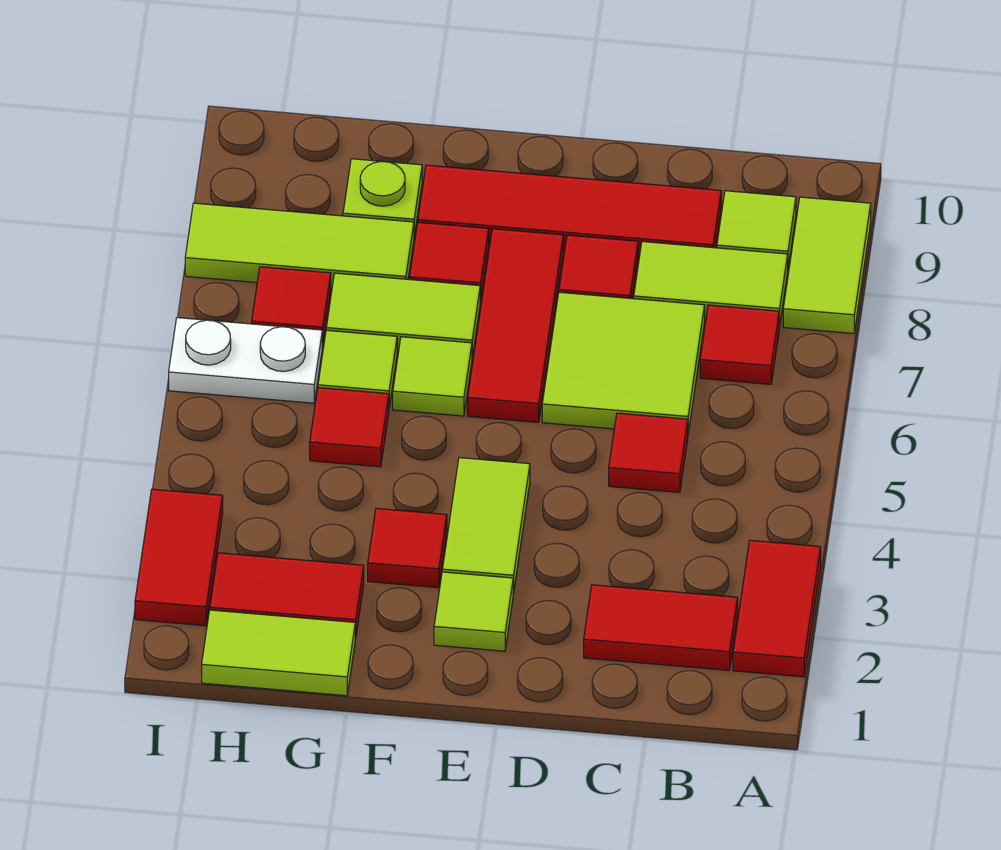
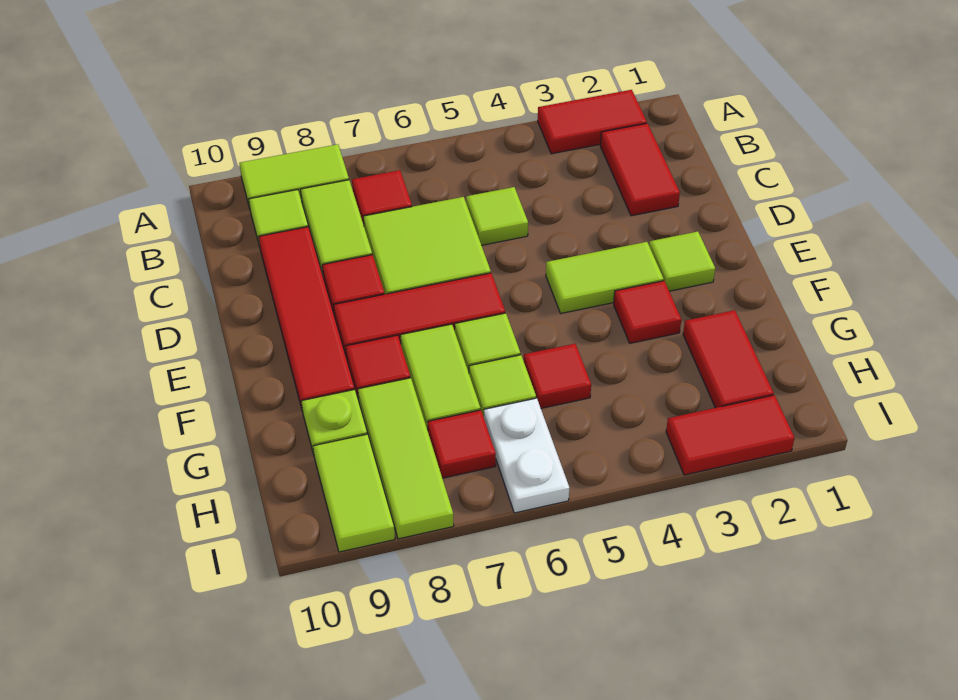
red 1x1 tile [609,413,688,492] -> lime 1x1 tile [466,187,528,245]
lime 1x2 tile [202,610,355,696] -> lime 1x2 tile moved to [313,434,395,552]

